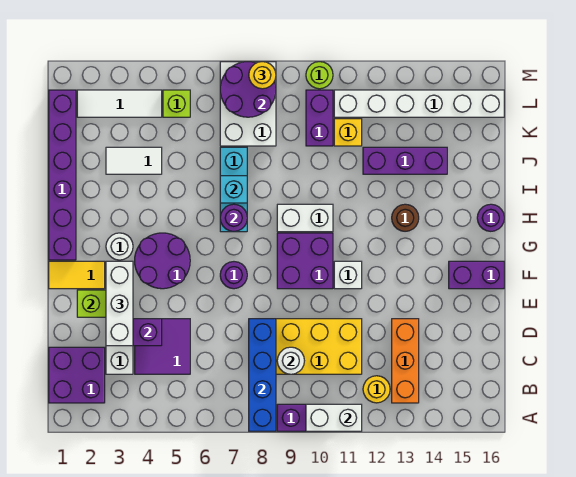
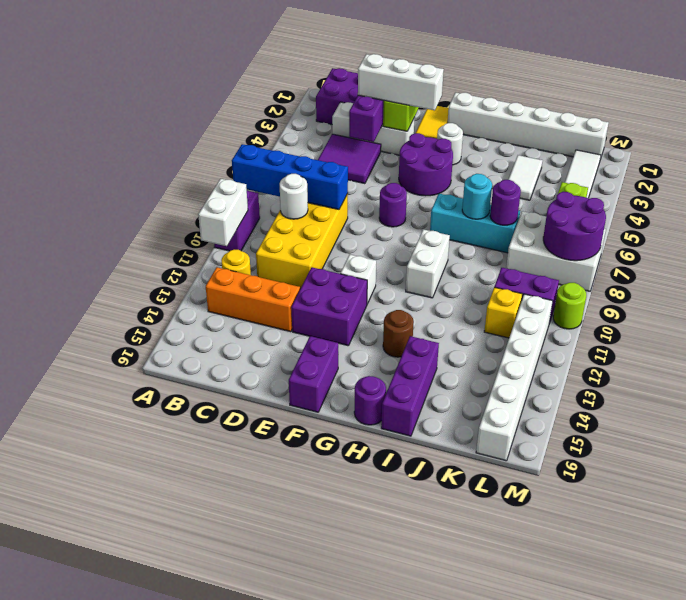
purple 2x2 brick [277,233,333,289] -> purple 2x2 brick moved to [291,267,367,346]
purple 1x6 brick [49,90,76,260] -> white 1x6 brick [448,92,608,160]
purple 1x1 round brick [220,204,247,232] -> purple 1x1 round brick moved to [490,180,521,225]
cyan 1x1 brick [220,176,247,203] -> cyan 1x1 round brick [462,174,492,219]
purple 1x3 brick [363,147,447,174] -> purple 1x3 brick moved to [381,336,439,436]
yellow 1x1 round brick [249,62,276,89] -> none

